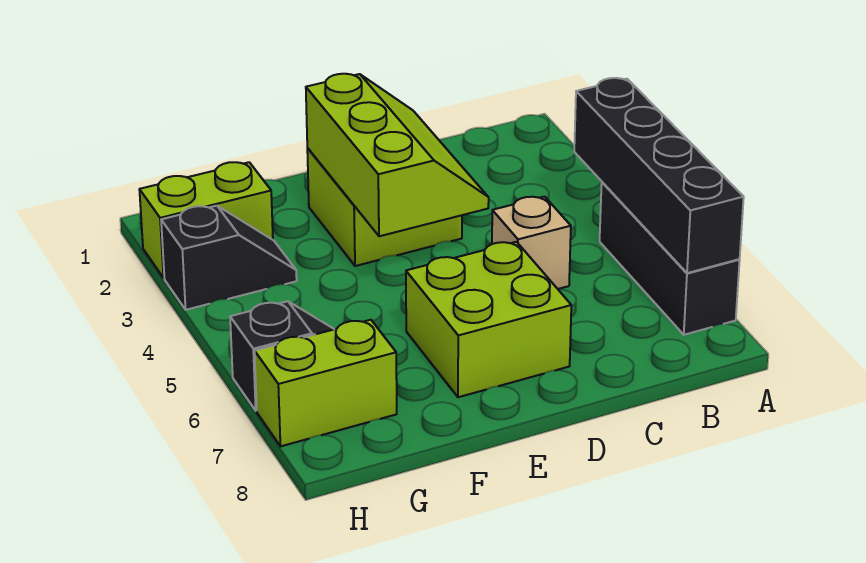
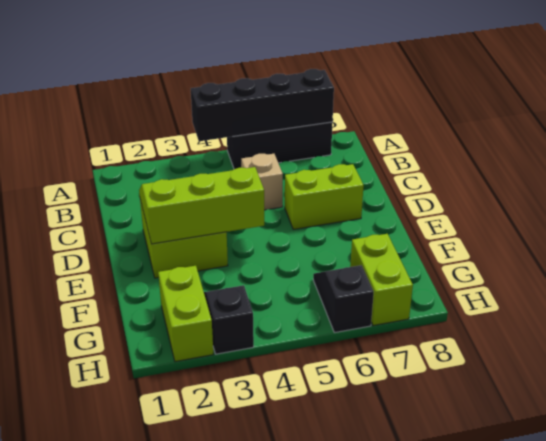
lime 2x2 brick [406,242,571,397] -> lime 1x2 brick [285,164,364,229]

